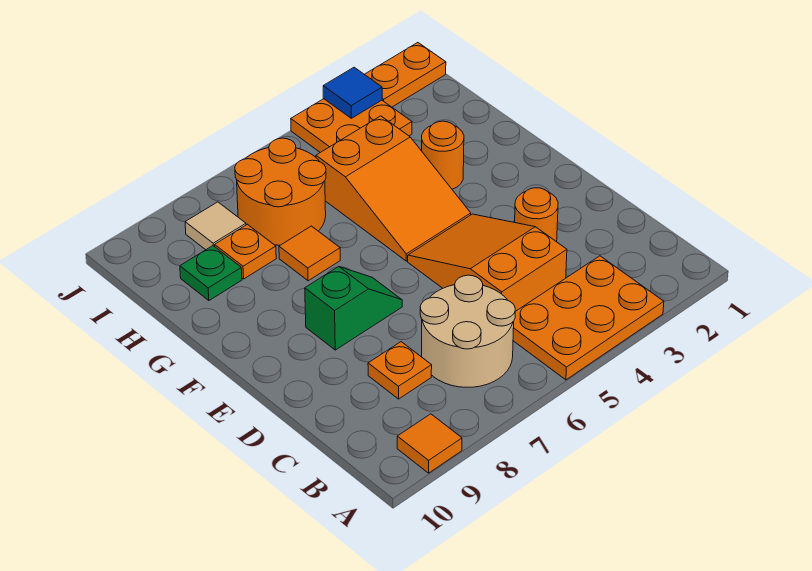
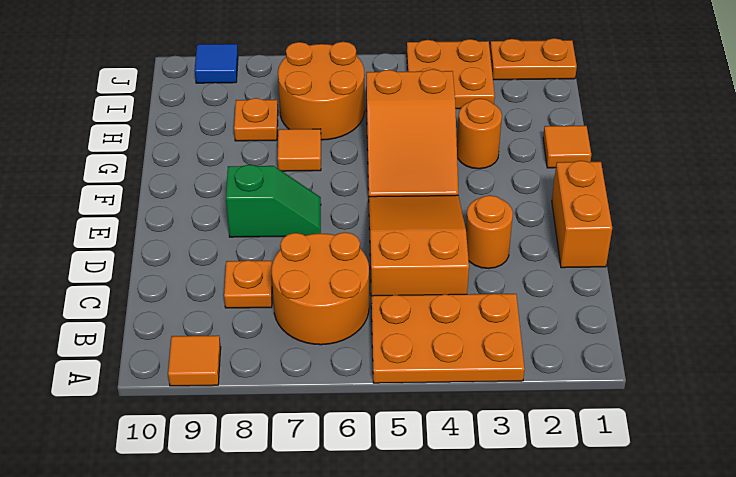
tan 2x2 round brick [420,275,515,387] -> orange 2x2 round brick [271,232,369,345]
none -> orange 1x2 brick [552,161,612,268]
none -> orange 1x1 tile [543,126,591,168]
green 1x1 plate [180,246,242,301] -> none
tan 1x1 tile [185,202,246,250] -> none
blue 1x1 tile [323,67,382,118] -> blue 1x1 tile moved to [195,44,238,83]

